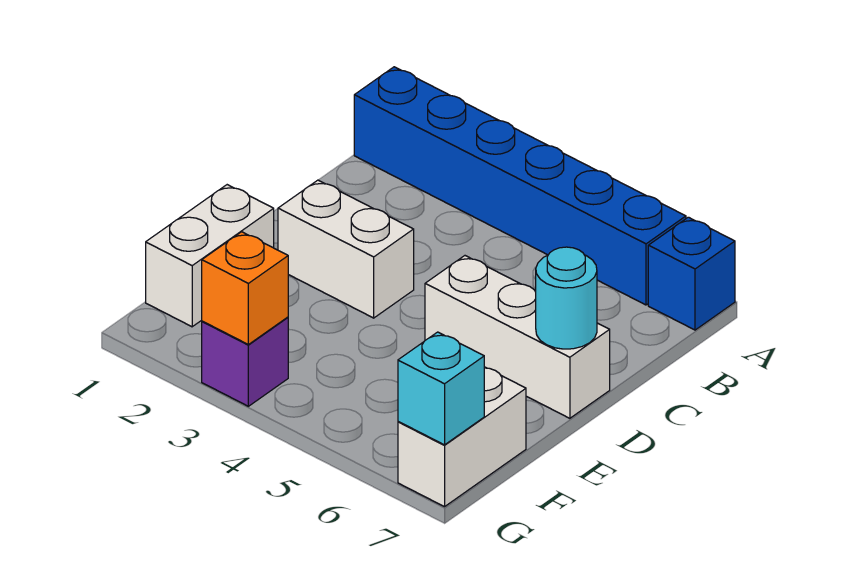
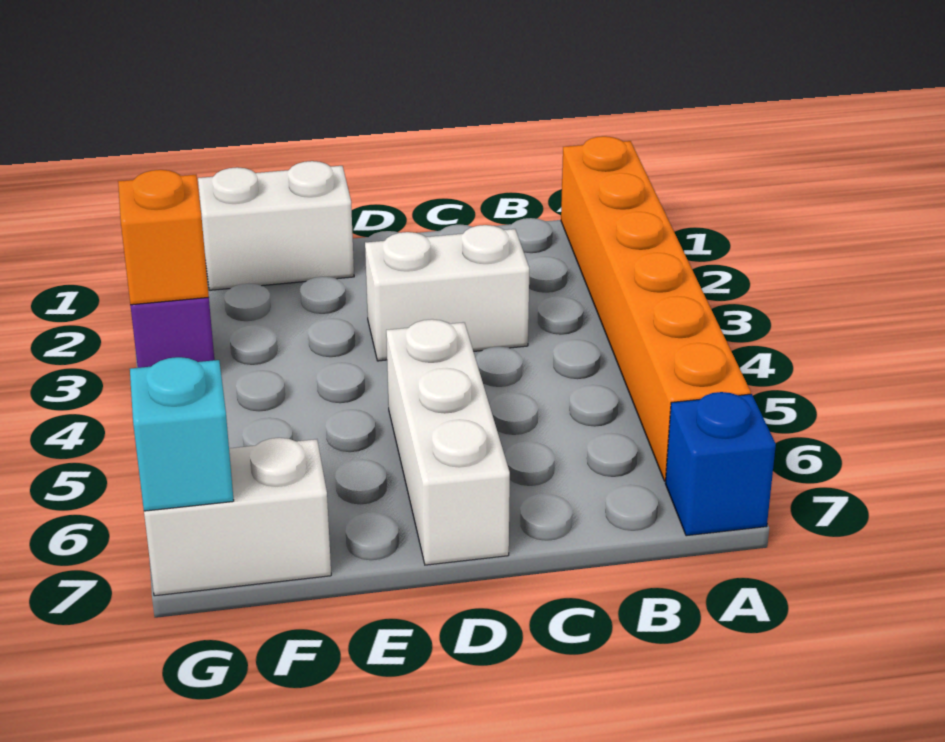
blue 1x6 brick [354,67,686,305] -> orange 1x6 brick [561,136,751,481]
white 1x2 brick [278,180,414,318] -> white 1x2 brick turned to [365,225,529,361]
cyan 1x1 round brick [535,247,597,349] -> none

